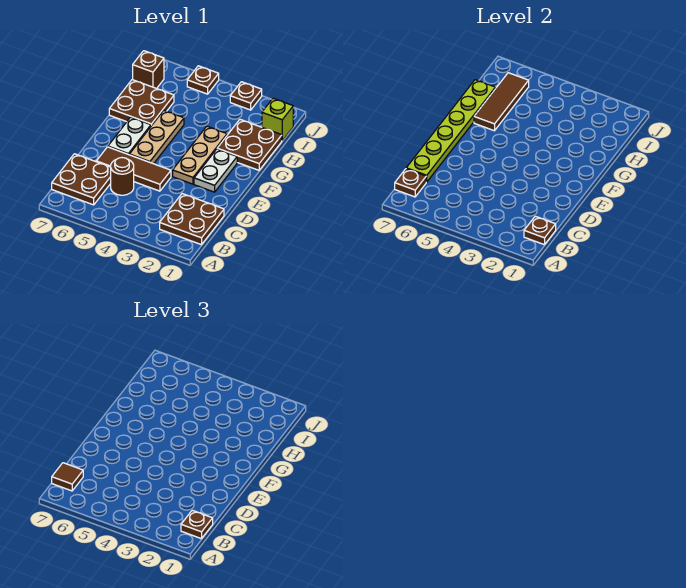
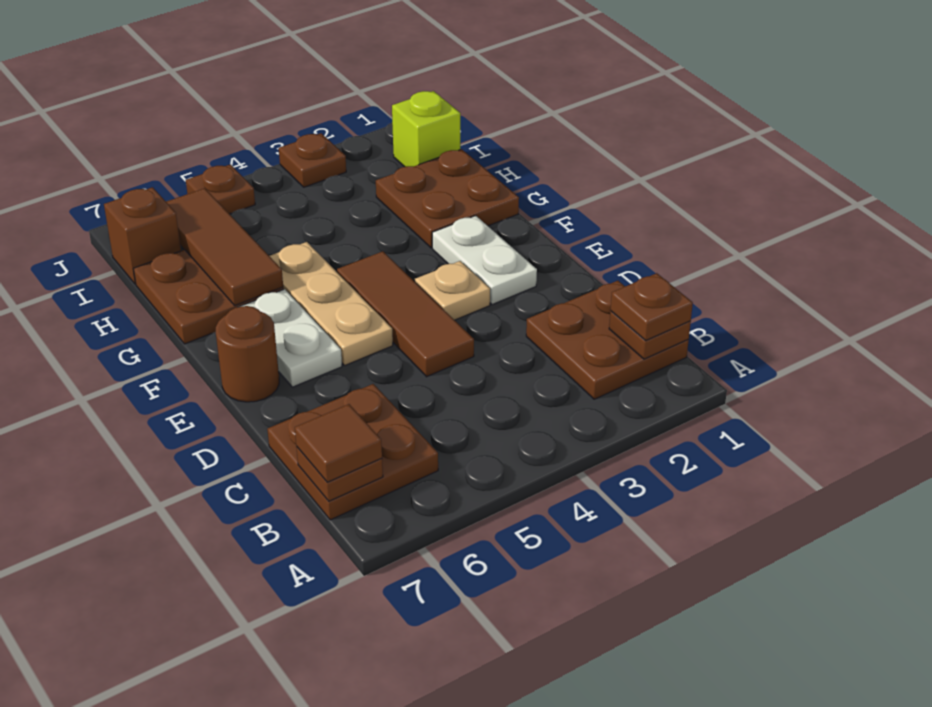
brown 1x1 round brick [111,158,134,195] -> brown 1x1 round brick moved to [216,306,279,402]
lime 1x6 plate [406,80,496,182] -> none
brown 1x3 tile [96,147,171,191] -> brown 1x3 tile turned to [337,251,474,377]
tan 1x3 plate [173,126,227,184] -> tan 1x1 plate [415,261,490,320]

